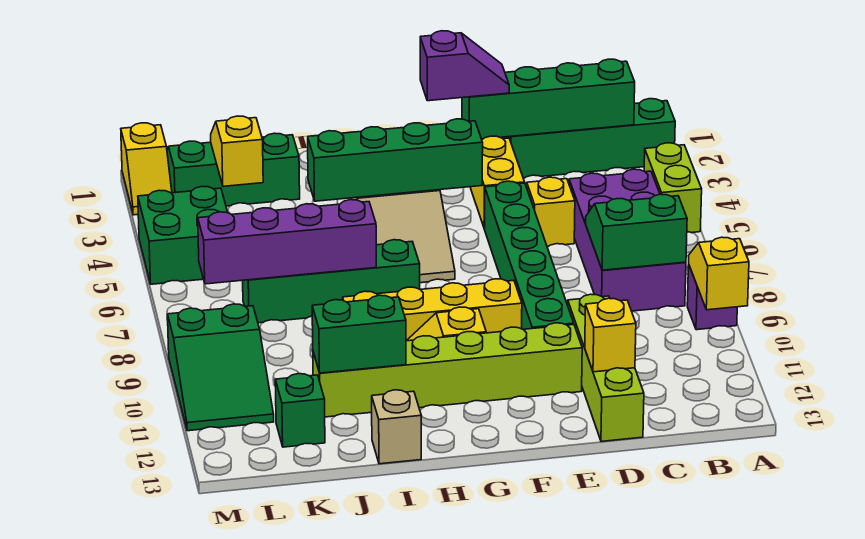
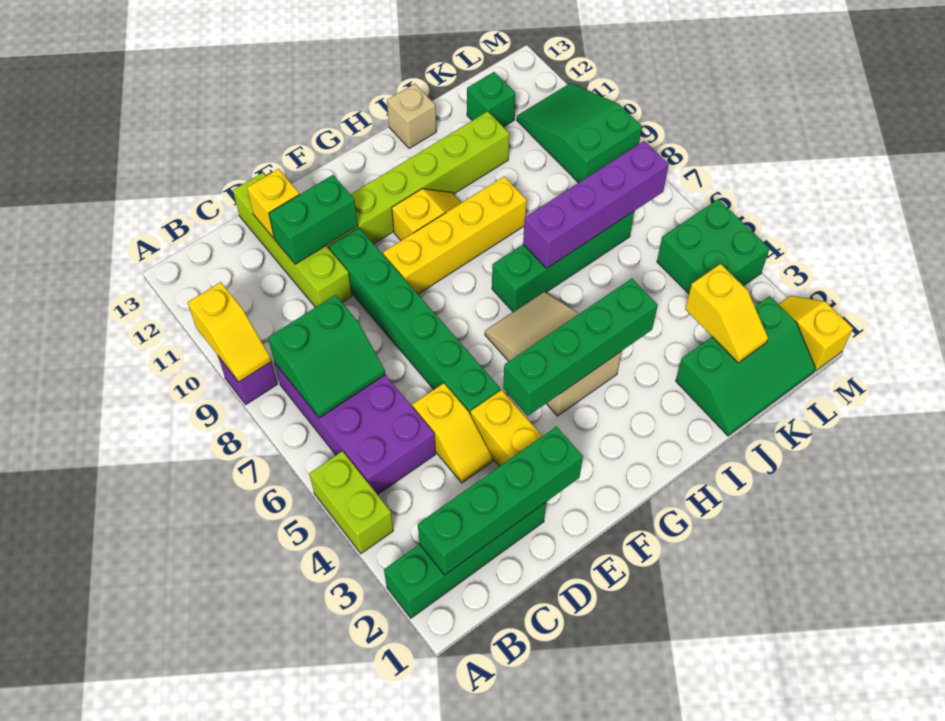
purple 1x2 slope [420,31,509,101] -> none
green 1x2 brick [312,295,406,373] -> green 1x2 brick moved to [269,175,358,264]

